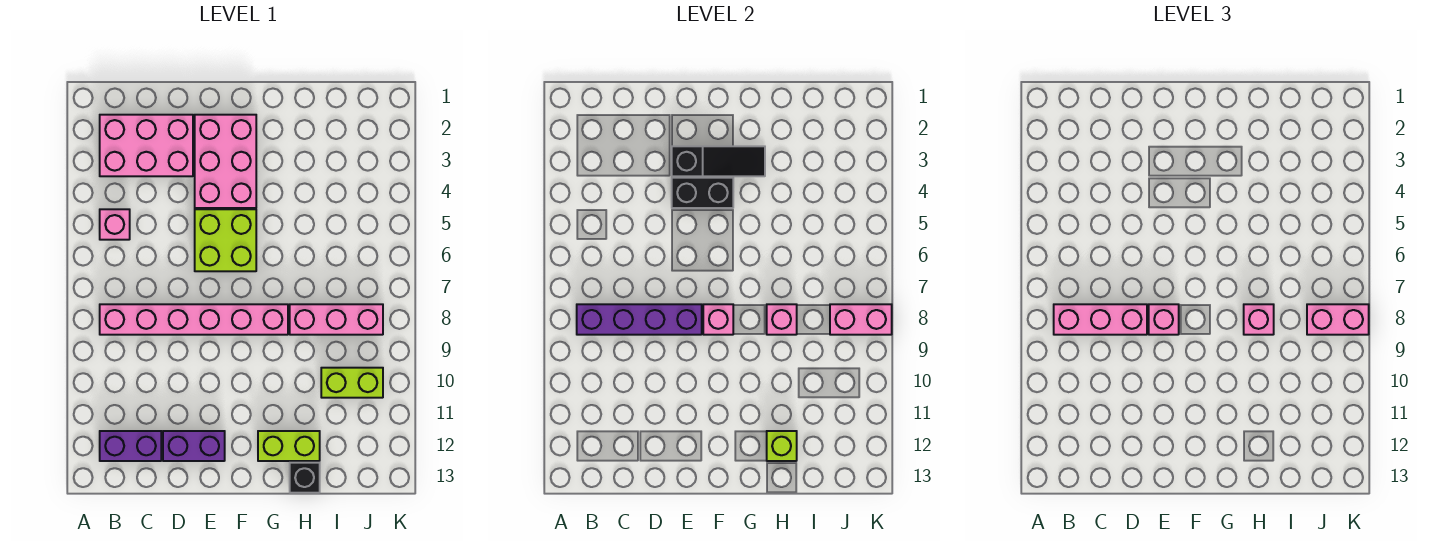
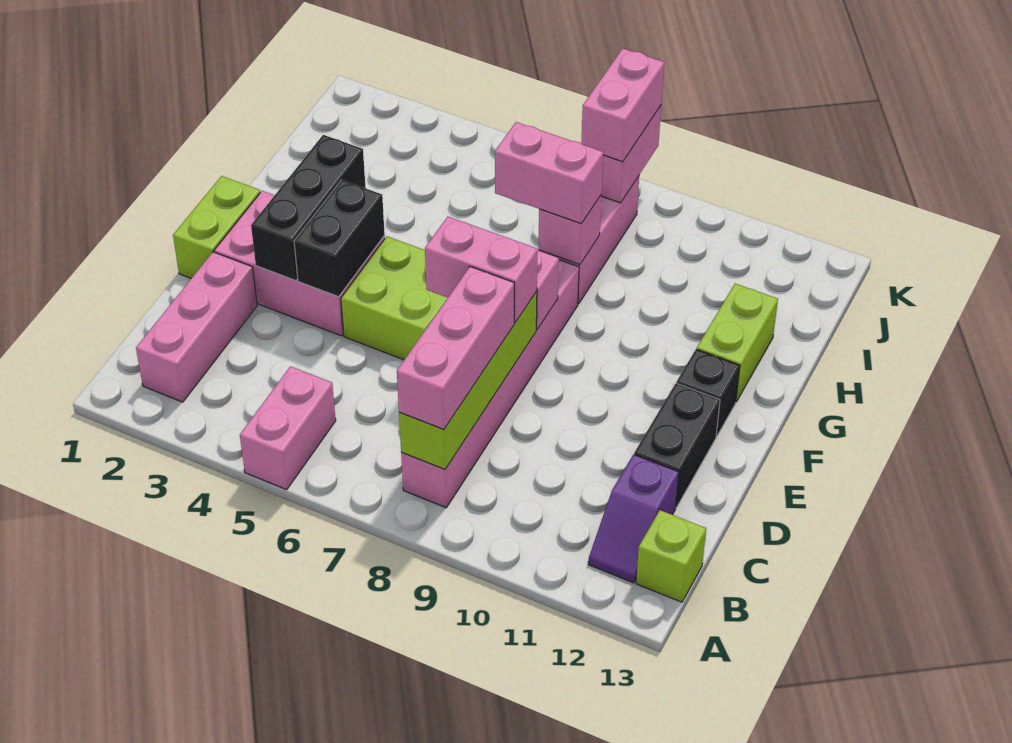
pink 2x3 brick [100,115,193,176] -> pink 1x3 brick [136,252,257,402]
pink 1x1 brick [100,209,130,240] -> pink 1x2 brick [240,366,336,490]
purple 1x4 brick [577,304,702,335] -> lime 1x4 brick [399,291,537,469]
purple 1x2 brick [100,431,161,461] -> purple 1x2 slope [588,454,679,583]
purple 1x2 brick [163,431,225,461] -> black 1x2 brick [634,384,720,507]
black 1x3 slope [672,146,765,176] -> black 1x3 brick [251,135,366,281]
pink 1x1 brick [1149,304,1179,335] -> pink 1x2 brick [425,217,538,322]
pink 1x1 brick [1244,304,1274,335] -> pink 1x2 brick [495,122,603,223]
lime 1x1 brick [767,431,797,461] -> lime 1x1 brick moved to [636,510,706,602]
black 1x1 brick [290,463,320,493] -> black 1x1 brick moved to [676,349,740,436]
lime 1x2 brick [321,368,383,398] -> lime 1x2 brick moved to [173,176,260,278]

